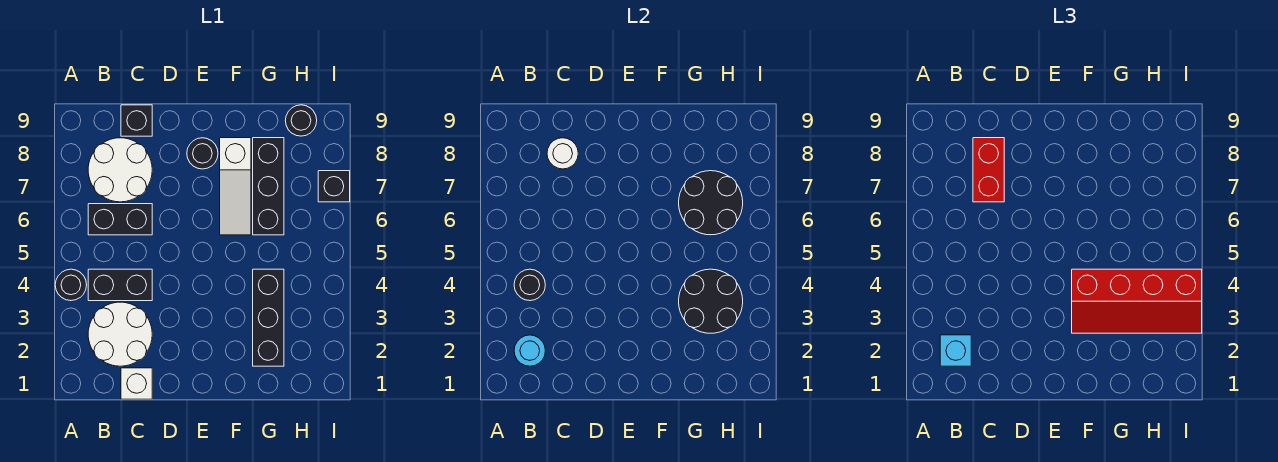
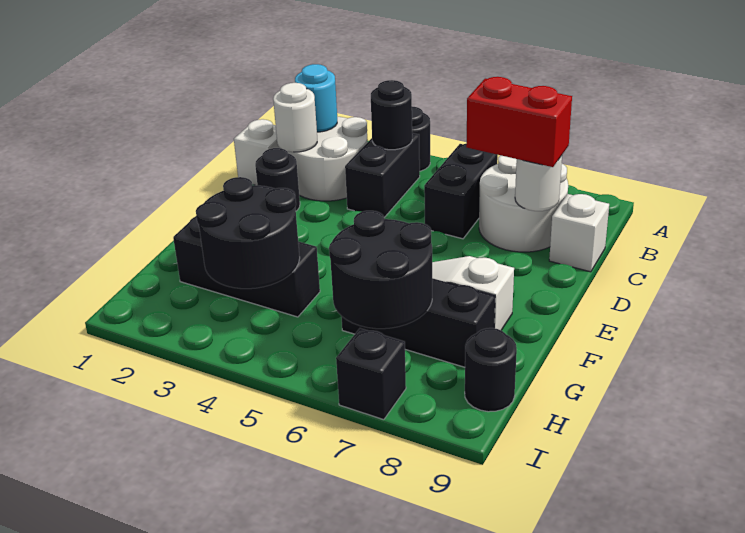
cyan 1x1 brick [940,335,971,366] -> none
none -> white 1x1 round brick [273,83,317,152]
black 1x1 brick [121,105,152,136] -> white 1x1 brick [549,194,609,272]
black 1x1 round brick [187,138,218,169] -> black 1x1 round brick moved to [255,148,300,211]
red 2x4 slope [1072,269,1202,333] -> none

